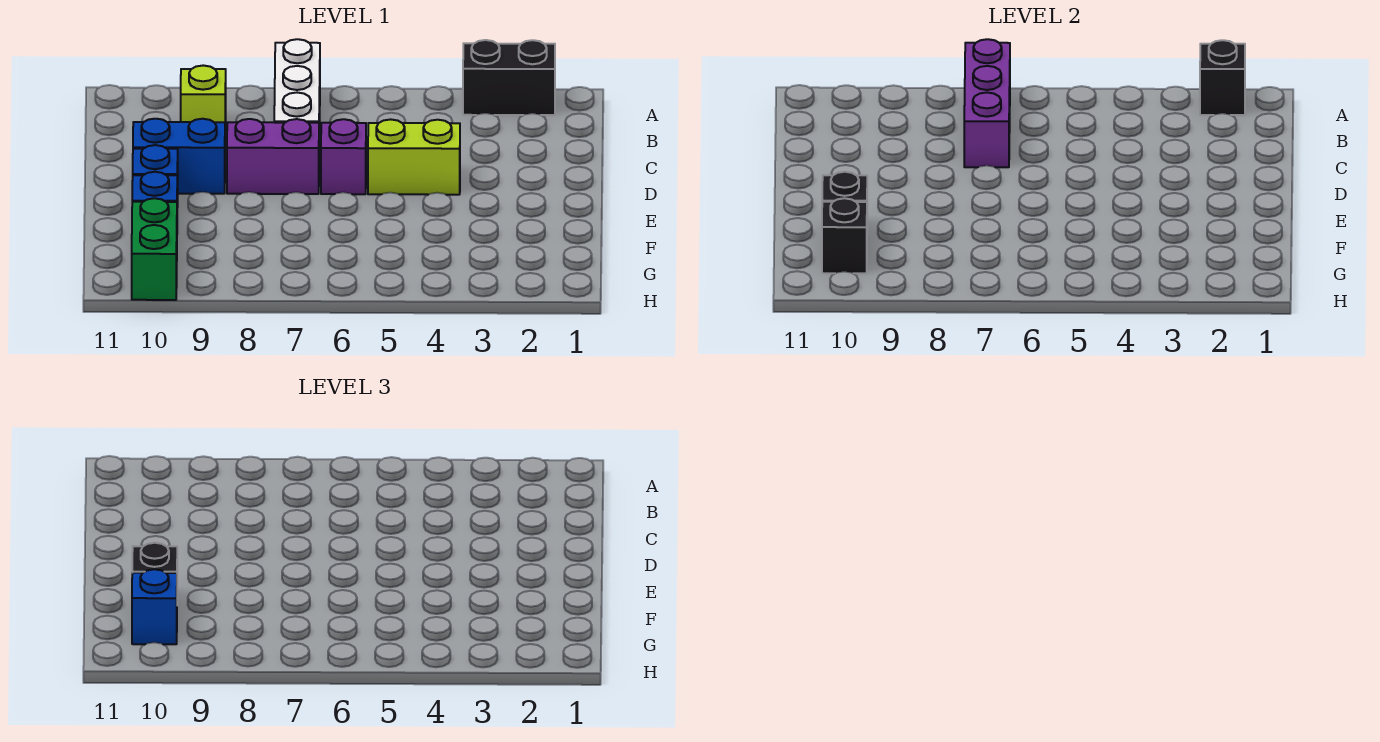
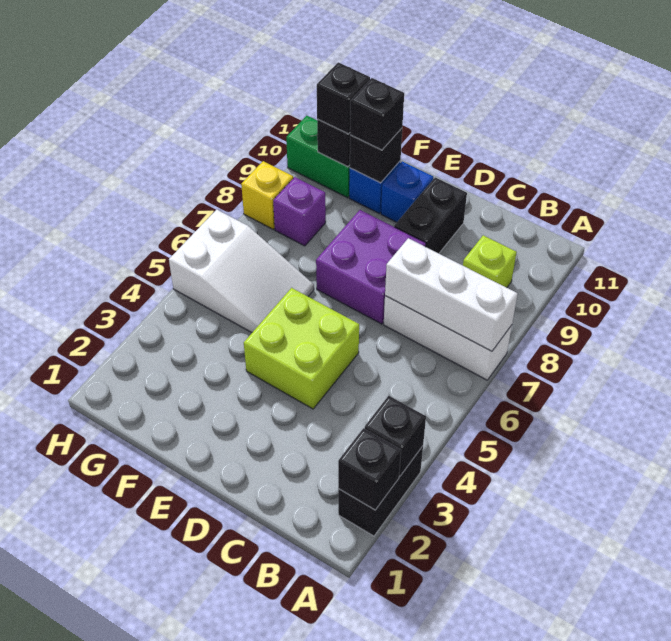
none -> black 1x1 brick [364,396,426,476]
purple 1x3 brick [964,39,1010,167] -> white 1x3 brick [385,238,518,351]
lime 1x2 brick [368,119,460,195] -> lime 2x2 brick [244,288,359,409]
purple 1x1 brick [321,119,366,194] -> purple 1x1 brick moved to [273,177,326,246]
purple 1x2 brick [227,119,319,194] -> purple 2x2 brick [316,210,426,324]
blue 1x2 brick [133,119,225,194] -> black 1x2 brick [394,177,467,253]
none -> white 2x3 slope [169,210,314,333]
blue 1x1 brick [132,569,177,644] -> black 1x1 brick [317,62,370,134]
none -> yellow 1x1 brick [241,161,293,229]

